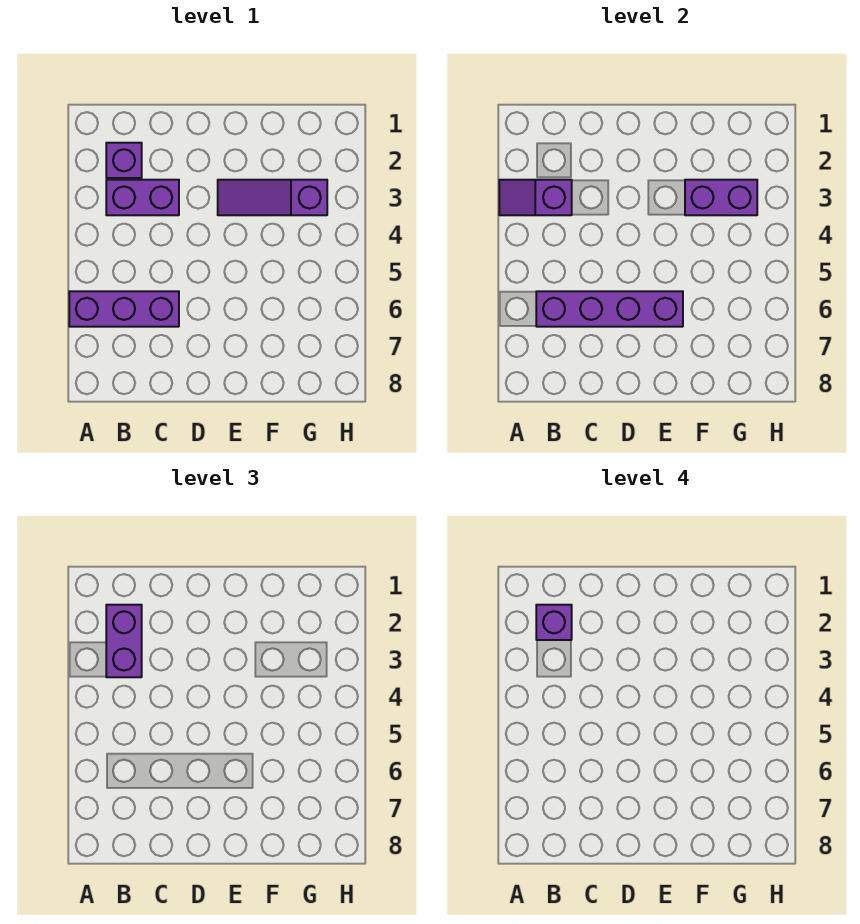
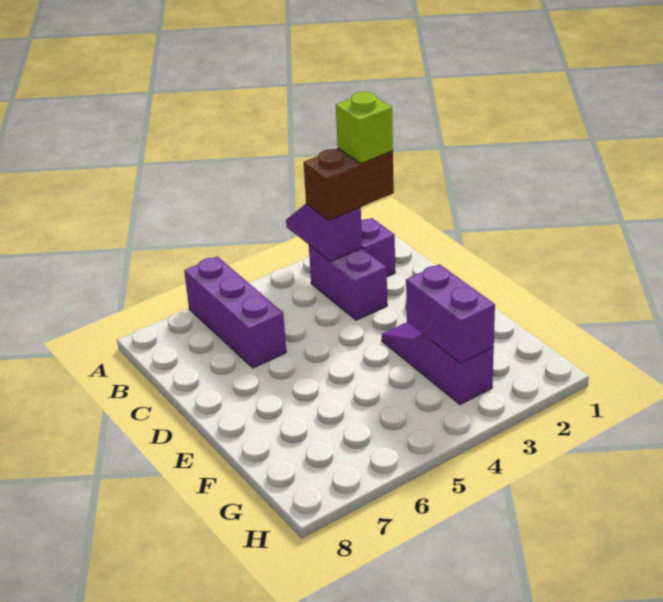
purple 1x2 brick [106,605,142,677] -> brown 1x2 brick [304,148,394,220]
purple 1x1 brick [536,605,572,640] -> lime 1x1 brick [336,92,393,163]
purple 1x4 brick [536,291,683,327] -> none

